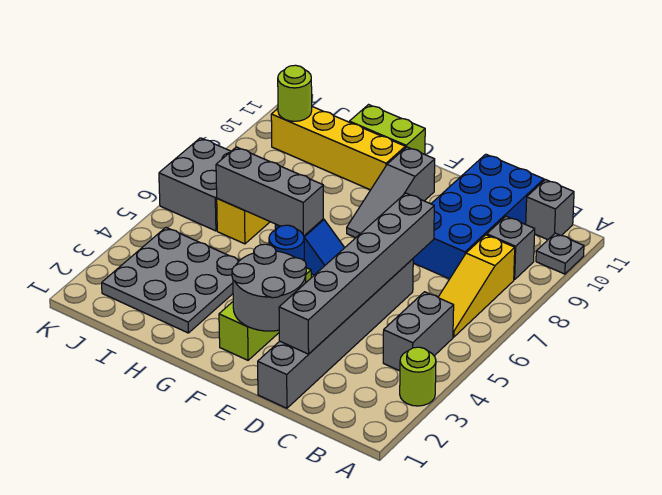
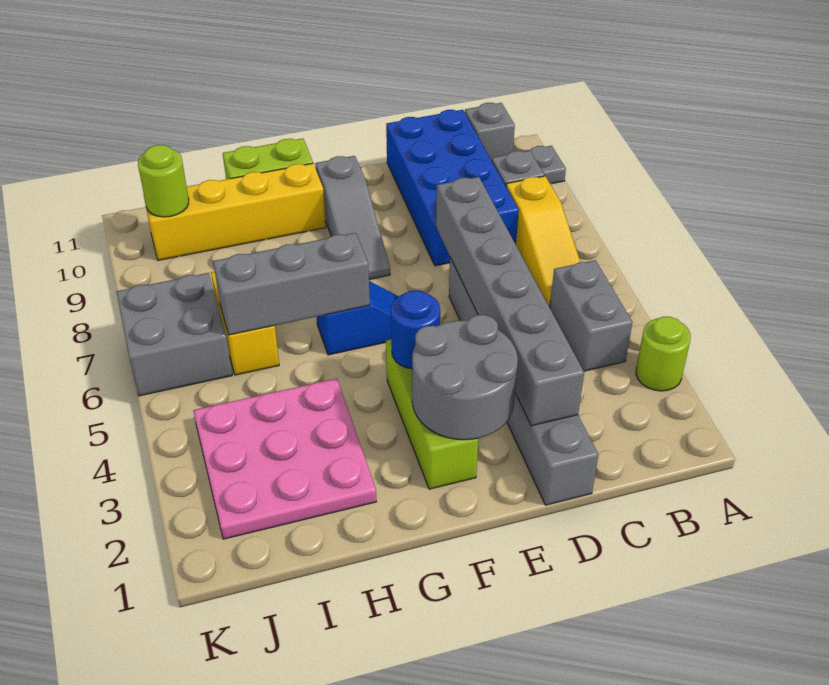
grey 3x3 plate [102,228,240,333] -> pink 3x3 plate [193,378,376,539]

